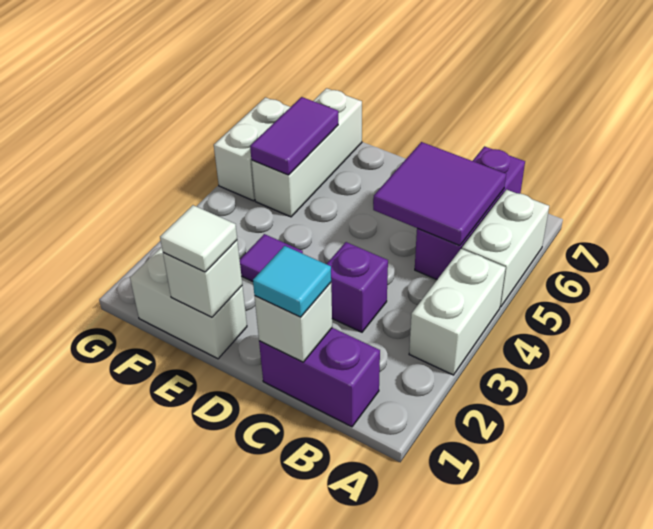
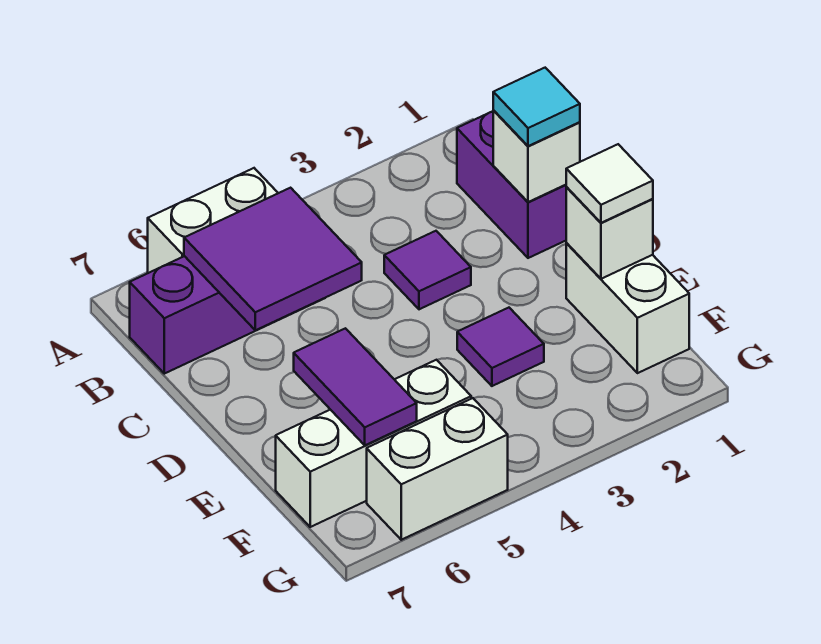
white 1x2 brick [409,249,506,375] -> none
purple 1x1 brick [327,242,388,332] -> purple 1x1 tile [384,231,471,309]
purple 1x2 tile [250,97,338,175] -> purple 1x2 tile turned to [294,328,417,445]

